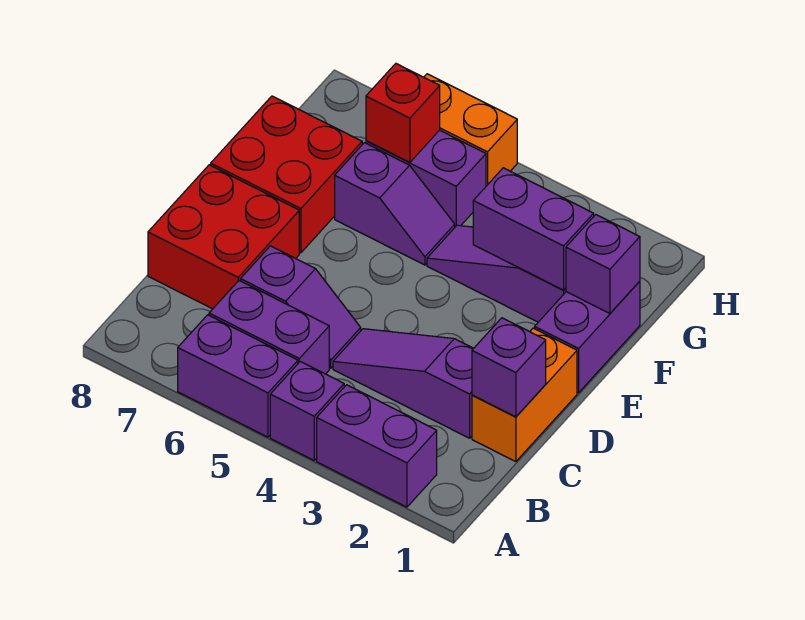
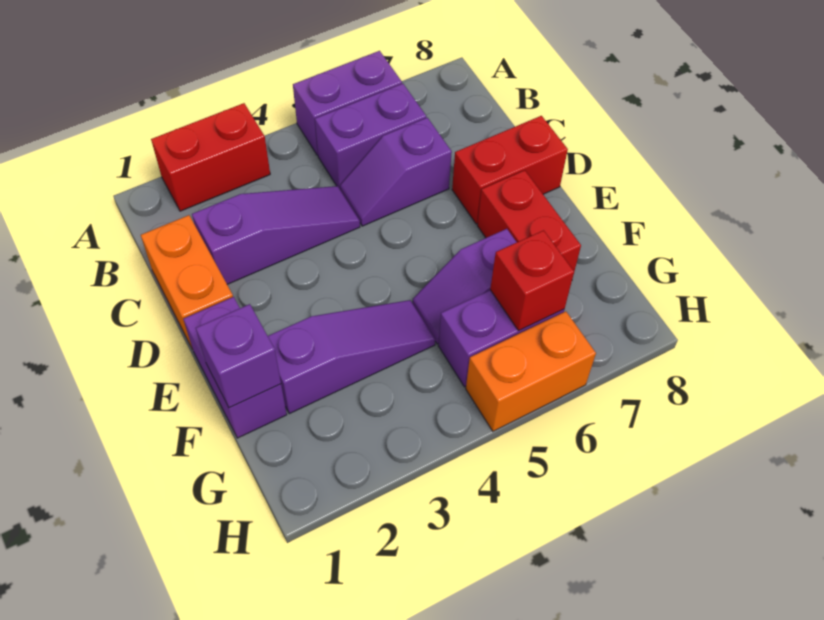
purple 1x2 brick [317,385,437,507] -> red 1x2 brick [151,103,270,211]
purple 1x1 brick [270,362,344,460] -> none
purple 1x1 brick [472,318,546,417] -> none
red 2x2 brick [148,165,299,309] -> red 1x2 brick [452,116,568,224]
red 2x2 brick [211,96,362,253] -> red 1x2 brick [477,170,581,271]
purple 1x2 brick [473,168,594,290] -> none

